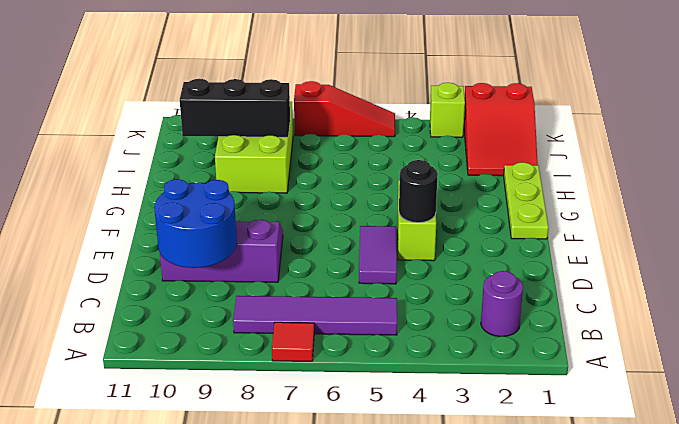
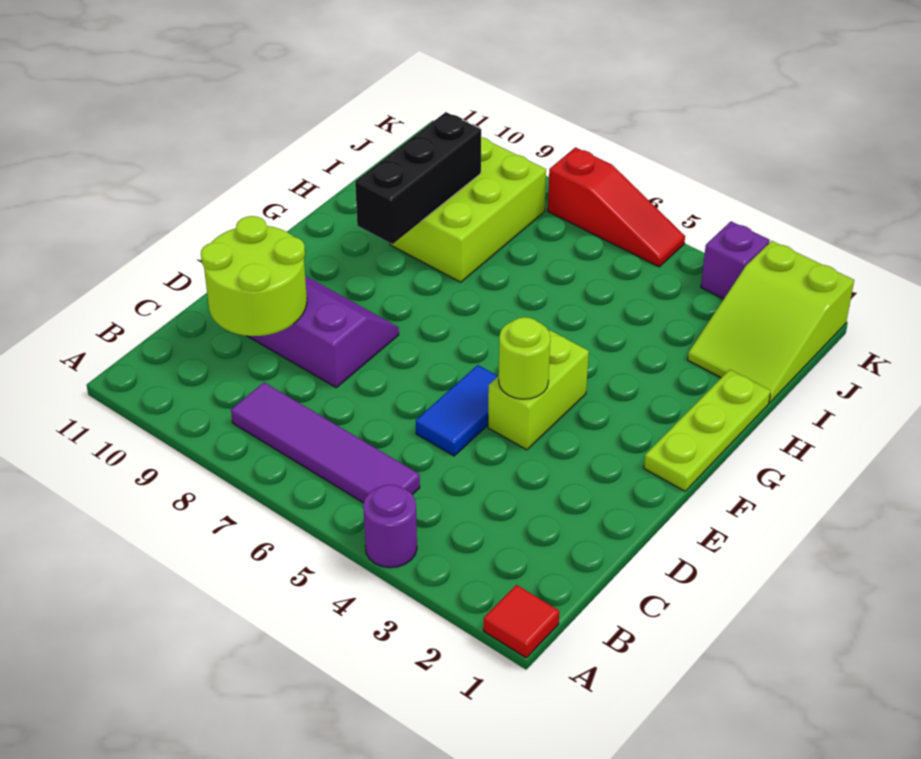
red 1x1 tile [272,322,314,361] -> red 1x1 tile moved to [484,585,559,658]
purple 1x1 round brick [481,271,523,337] -> purple 1x1 round brick moved to [363,485,417,568]
blue 2x2 round brick [154,179,237,268] -> lime 2x2 round brick [201,216,307,336]
purple 1x2 tile [359,226,397,284] -> blue 1x2 tile [416,365,498,456]
black 1x1 round brick [399,160,438,223] -> lime 1x1 round brick [499,317,550,399]
red 2x3 slope [464,83,538,176] -> lime 2x3 slope [688,241,854,403]
black 1x3 brick [180,79,290,137] -> black 1x3 brick turned to [355,112,481,244]
lime 1x1 brick [430,83,465,137] -> purple 1x1 brick [701,221,770,299]

